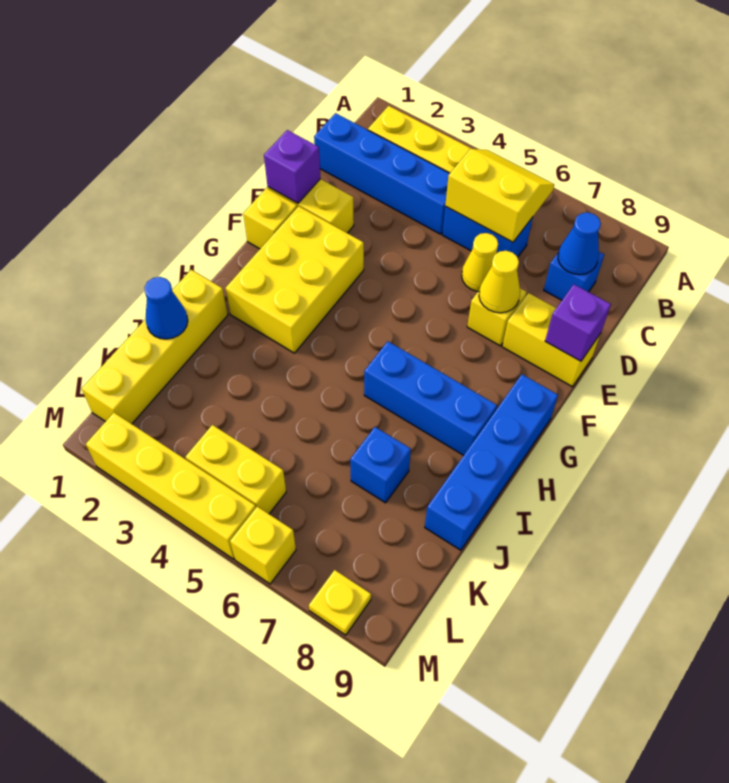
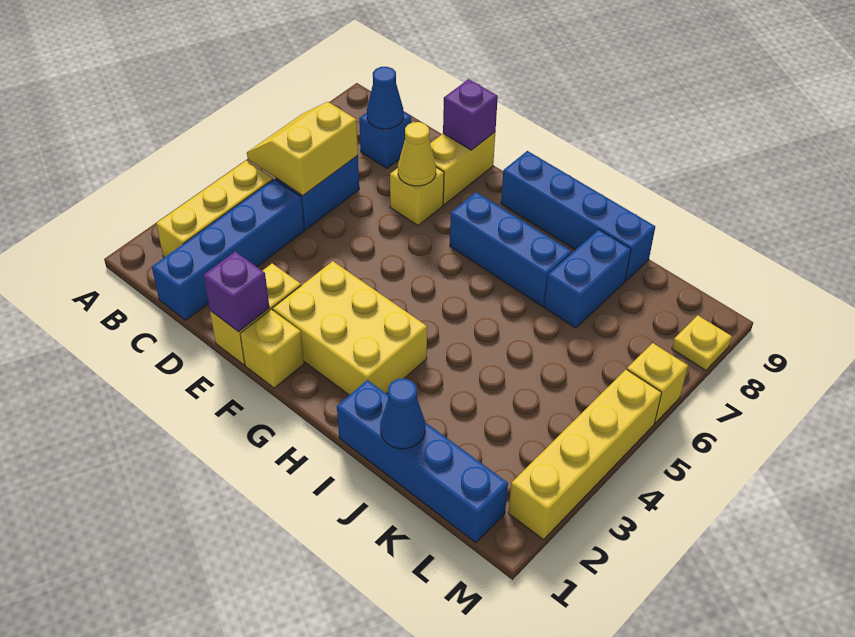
yellow 1x1 cone [462,233,498,291] -> none
blue 1x3 brick [364,342,497,455] -> blue 1x3 brick turned to [450,192,571,306]
yellow 1x4 brick [82,270,228,424] -> blue 1x4 brick [337,380,508,543]
blue 1x1 brick [350,427,411,503] -> blue 1x2 brick [544,230,631,328]
yellow 1x2 brick [185,425,286,514] -> none

